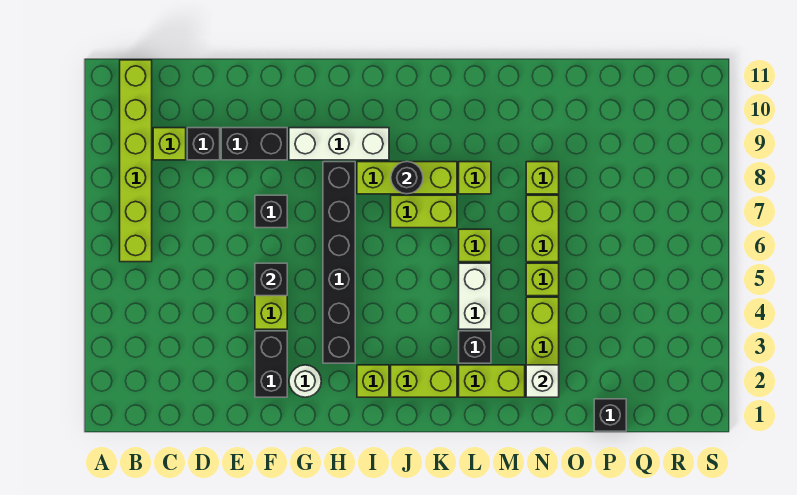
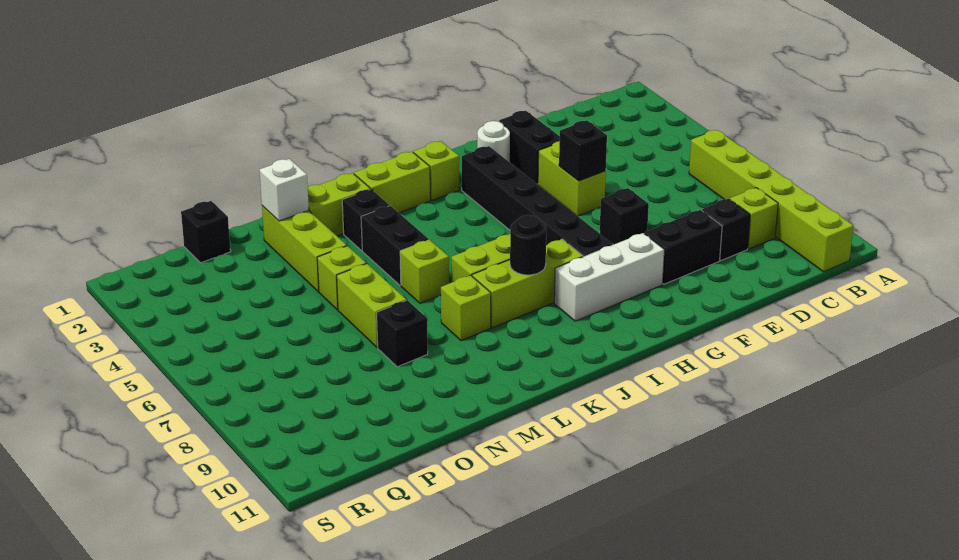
white 1x2 brick [459,263,491,329] -> black 1x2 brick [361,206,429,285]
lime 1x1 brick [526,162,559,194] -> black 1x1 brick [377,300,428,367]

